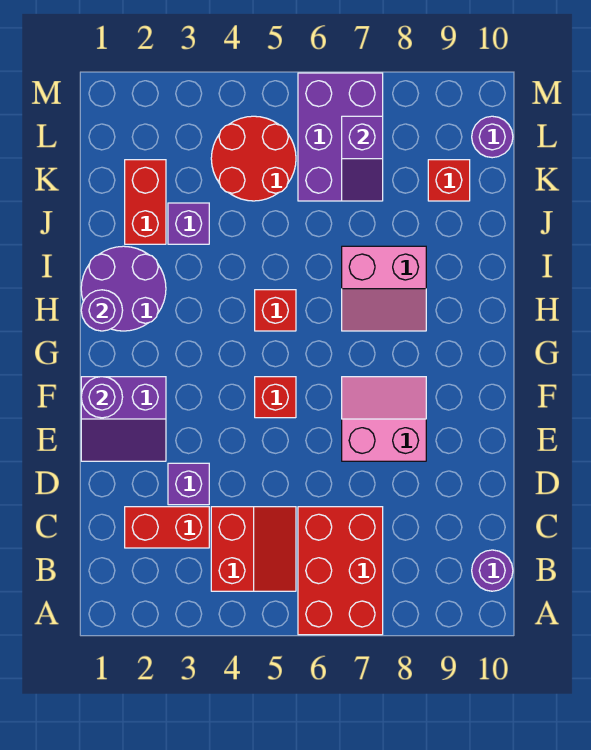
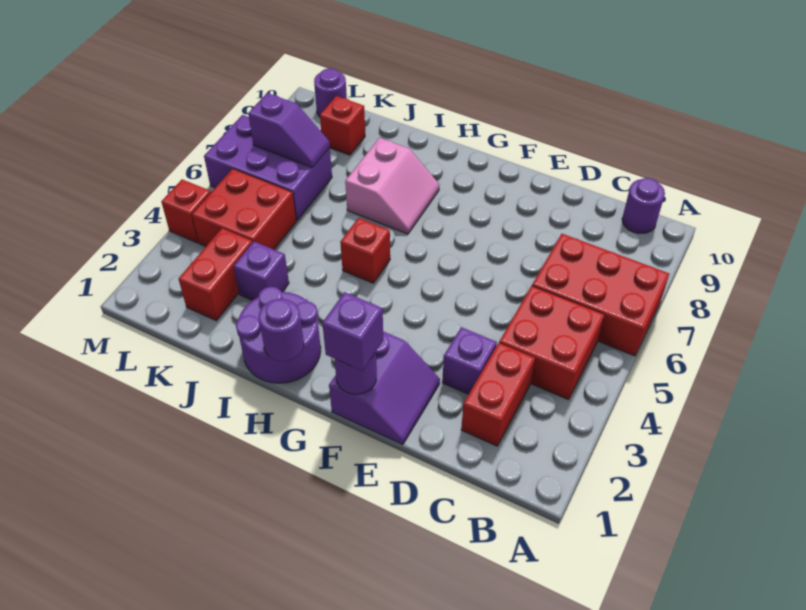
red 2x2 slope [211,507,296,591] -> red 2x2 brick [499,286,604,400]
pink 2x2 slope [342,377,426,461] -> none
none -> purple 1x1 brick [322,292,383,371]
red 1x1 brick [255,377,296,418] -> red 1x1 brick moved to [161,179,211,243]
red 1x2 brick [125,160,166,244] -> red 1x2 brick turned to [179,228,253,321]
red 2x2 round brick [211,116,296,201] -> red 2x2 brick [192,169,296,249]

